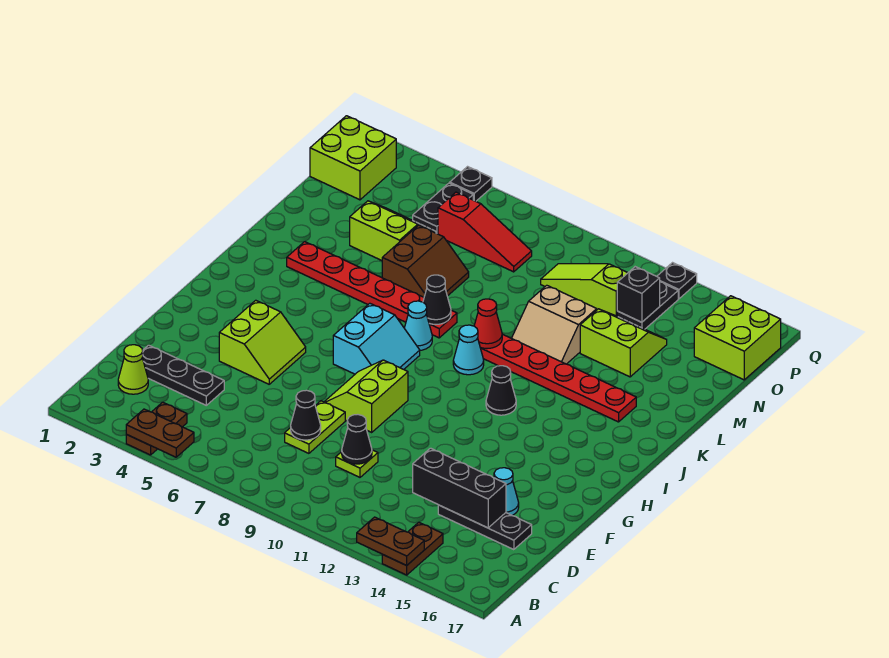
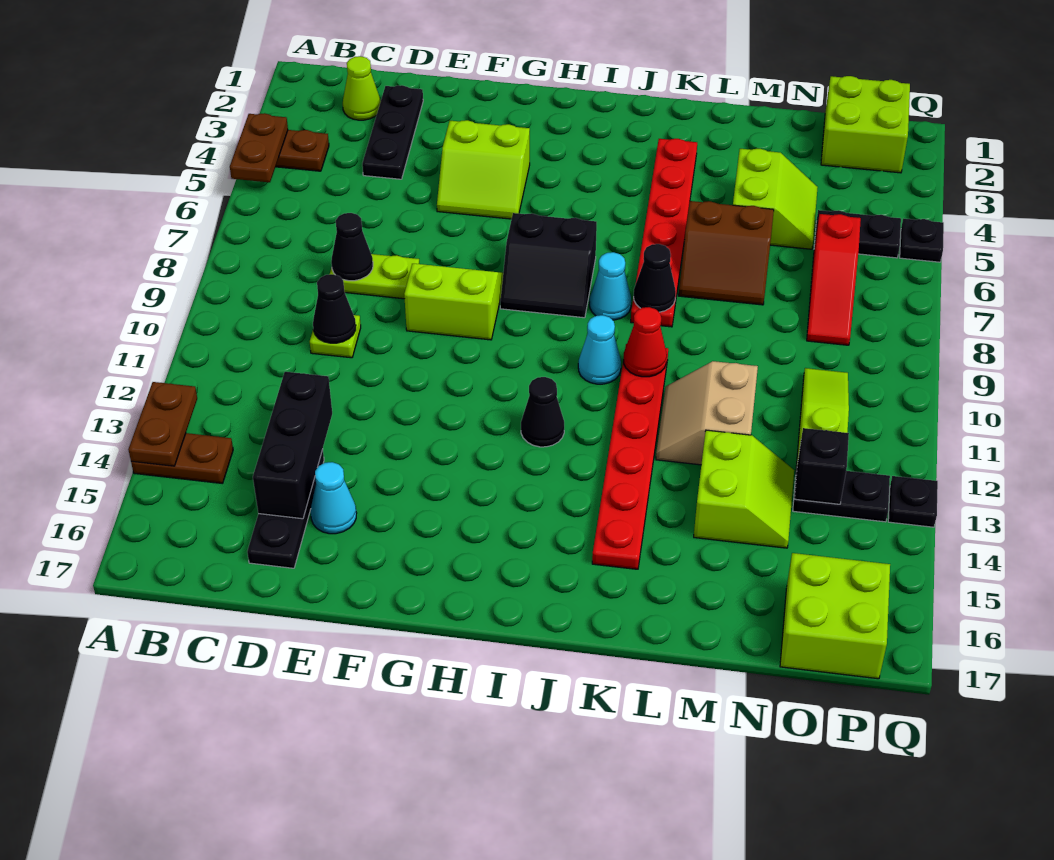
cyan 2x2 slope [333,303,420,374] -> black 2x2 slope [500,213,597,318]

